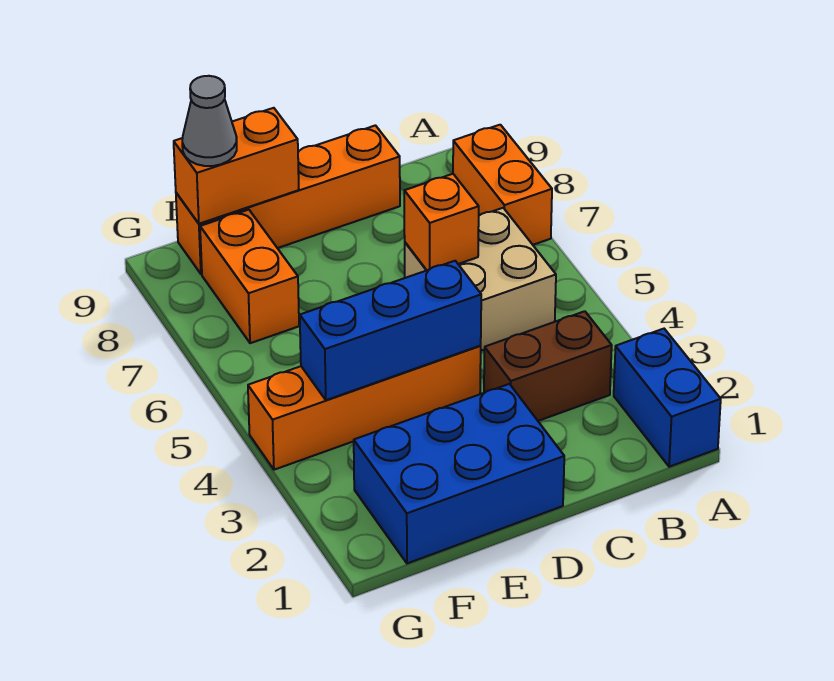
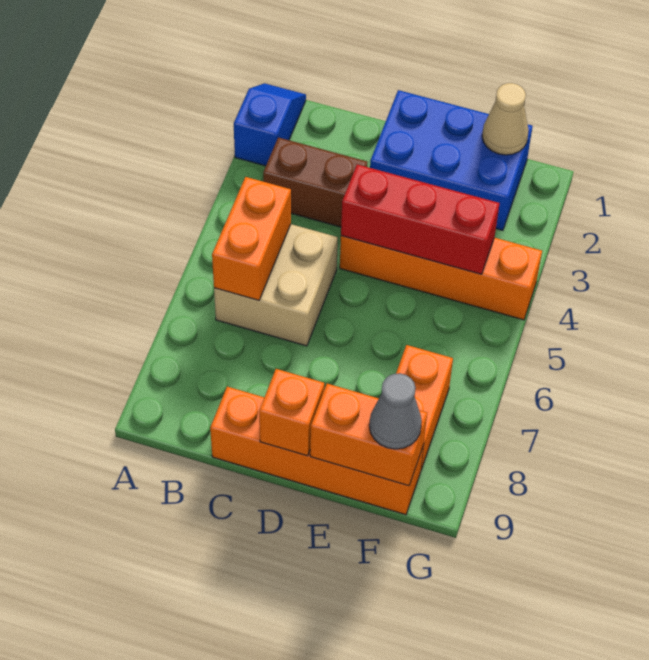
blue 1x2 brick [614,329,721,467] -> blue 1x2 slope [234,83,306,166]
orange 1x2 brick [453,125,552,245] -> orange 1x2 brick moved to [212,177,291,300]
orange 1x1 brick [404,174,479,270] -> orange 1x1 brick moved to [259,369,324,456]
blue 1x3 brick [300,261,481,400] -> red 1x3 brick [341,164,500,274]
none -> tan 1x1 cone [482,83,529,155]

